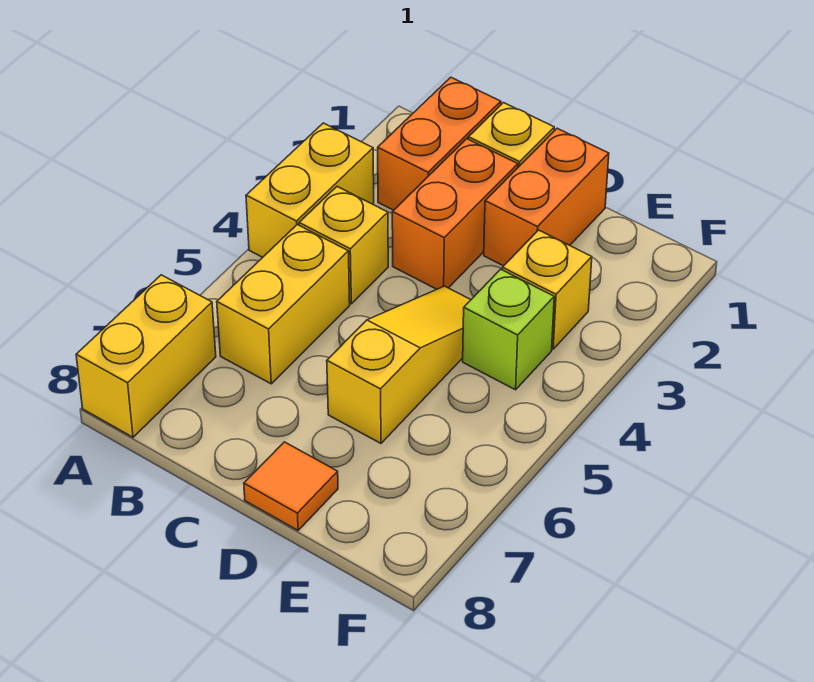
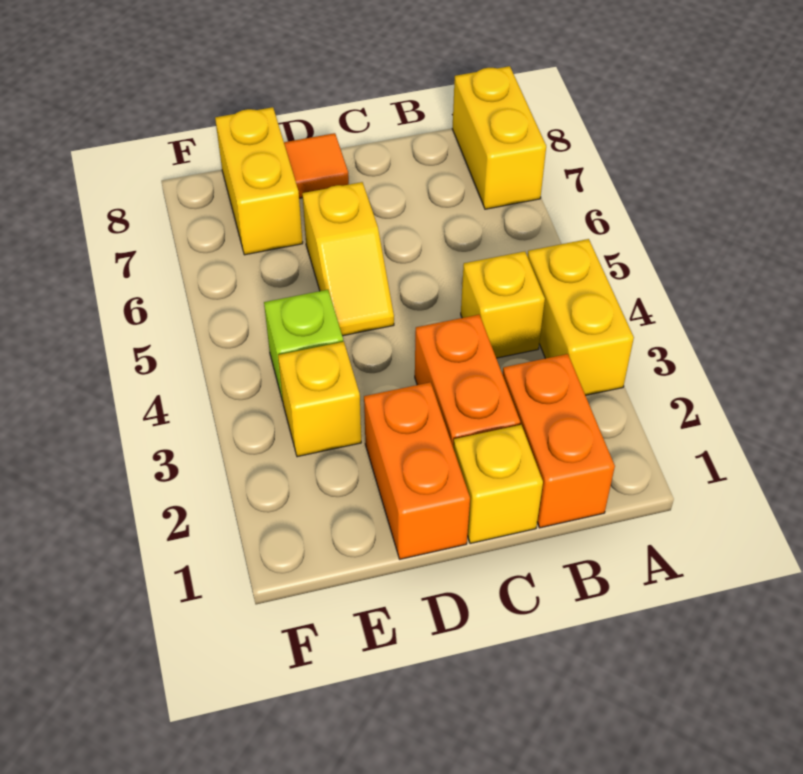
yellow 1x2 brick [217,225,350,384] -> yellow 1x2 brick moved to [215,107,303,255]
yellow 1x3 slope [327,286,471,443] -> yellow 1x2 slope [302,182,394,336]

